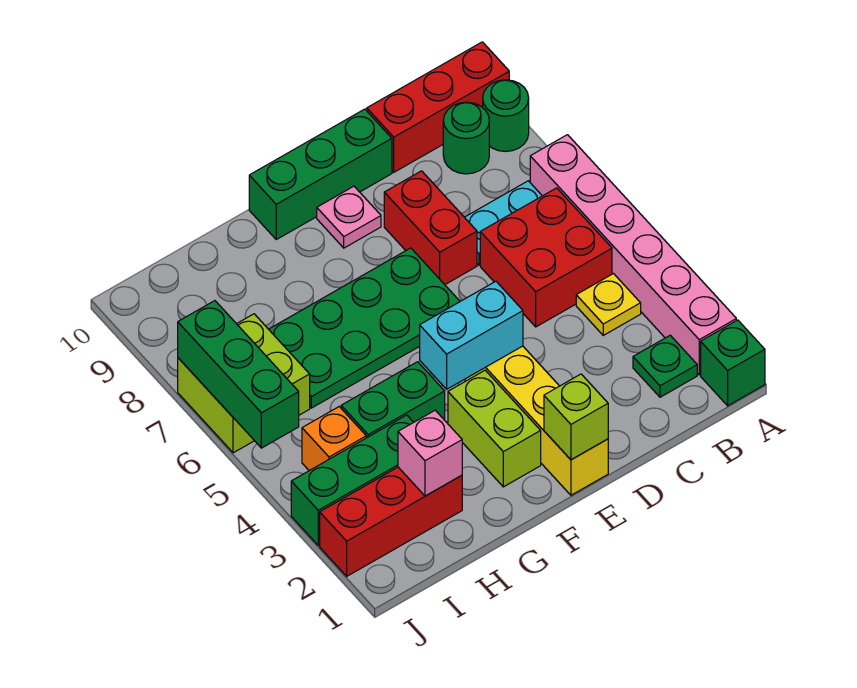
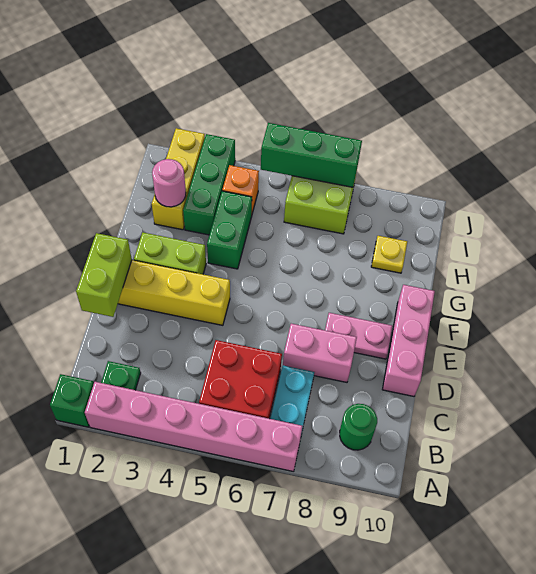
green 1x1 round brick [483,80,529,152] -> none
red 1x3 brick [367,42,509,172] -> none
yellow 1x1 plate [576,274,641,335] -> yellow 1x1 plate moved to [371,236,407,273]
red 1x2 brick [384,171,477,285] -> pink 1x2 brick [283,324,357,382]
green 1x3 brick [249,109,392,239] -> pink 1x3 brick [382,285,435,396]
lime 1x1 brick [544,374,608,460] -> lime 1x2 brick [76,233,132,317]
cyan 1x2 brick [420,281,523,389] -> none
green 2x4 plate [269,248,460,408] -> none
pink 1x1 plate [317,186,381,248] -> pink 1x2 plate [325,313,393,359]
red 1x3 brick [320,467,462,576] -> yellow 1x3 brick [152,128,205,230]
pink 1x1 brick [398,410,462,496] -> pink 1x1 round brick [152,159,186,207]

